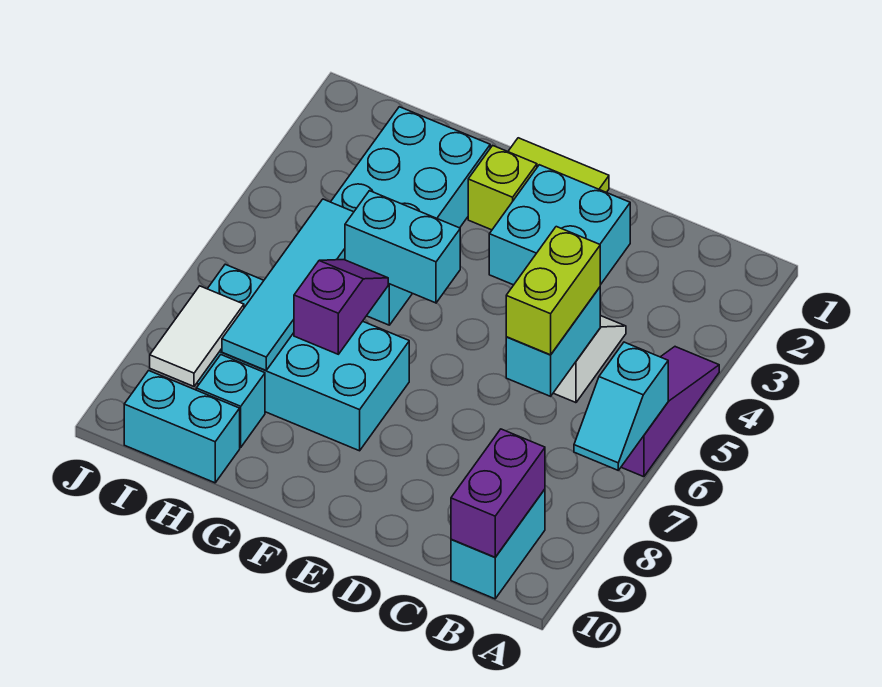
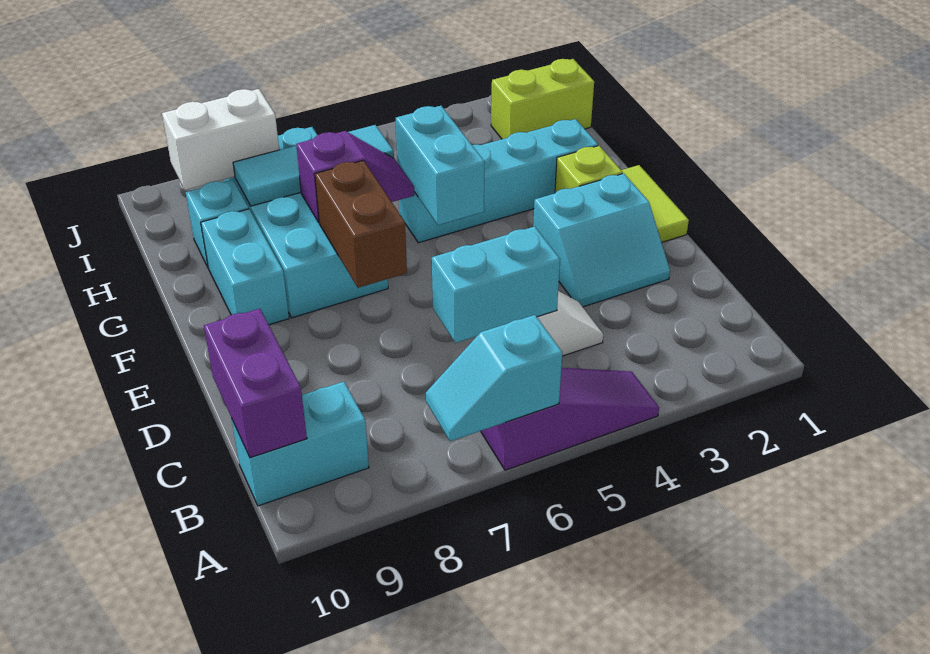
purple 1x2 brick [451,429,545,557] -> purple 1x2 brick turned to [204,309,307,458]
lime 1x2 brick [506,227,600,355] -> lime 1x2 brick moved to [491,59,594,139]
cyan 2x2 brick [489,165,630,285] -> cyan 2x2 slope [533,173,670,307]
none -> brown 1x2 brick [315,160,407,288]
cyan 2x4 brick [331,107,490,325] -> cyan 1x4 brick [399,119,598,243]
cyan 1x4 tile [222,199,354,370] -> cyan 1x3 tile [233,125,394,206]
cyan 1x2 brick [124,371,240,483] -> cyan 1x2 brick moved to [201,209,289,325]
white 1x2 tile [150,286,244,386] -> white 1x2 brick [162,89,279,190]

